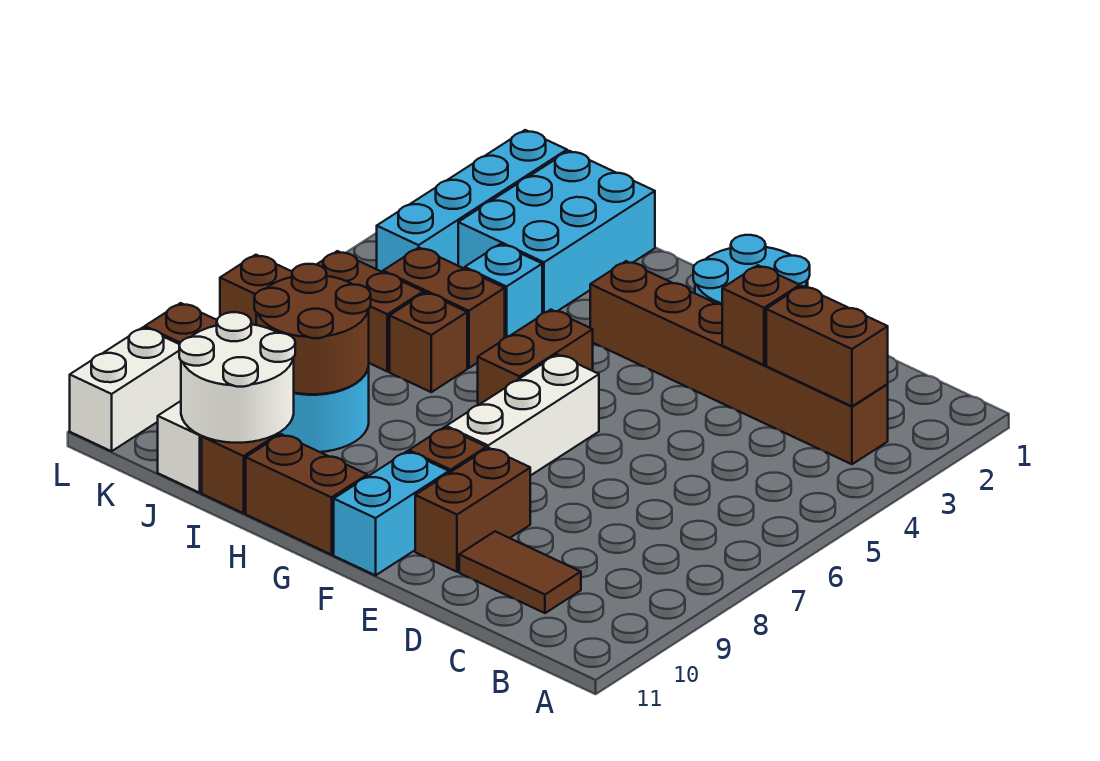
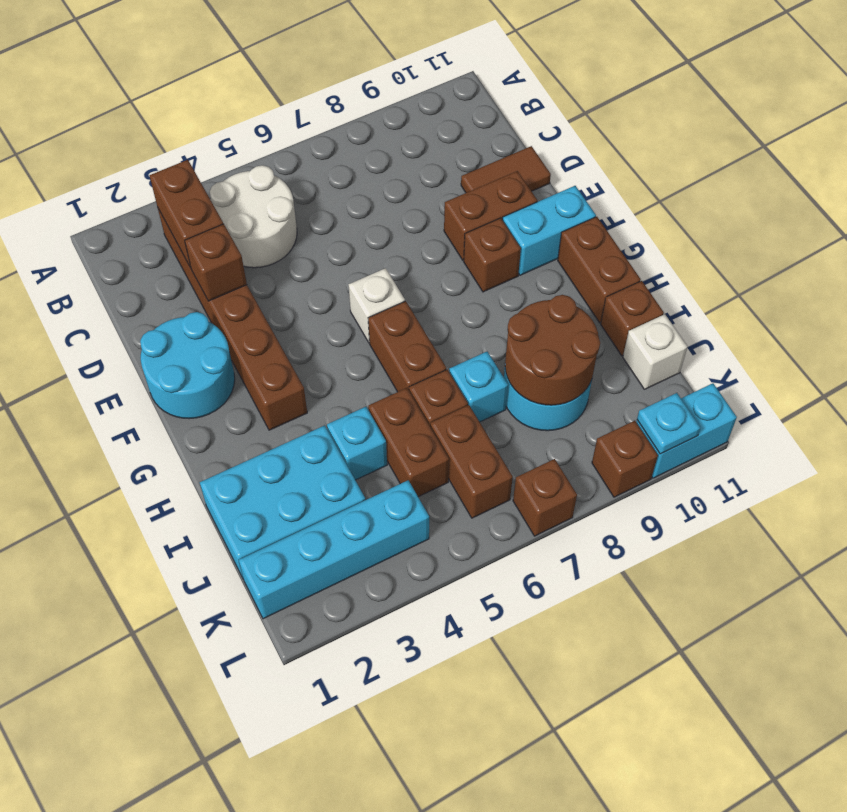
brown 1x2 tile [459,531,581,613] -> brown 1x2 tile turned to [461,146,551,193]
white 1x3 brick [446,354,599,476] -> white 1x1 brick [348,268,405,343]
brown 1x2 brick [478,310,593,405] -> brown 1x2 brick turned to [368,301,446,392]
none -> cyan 1x1 brick [449,352,508,422]
white 2x2 round brick [179,312,295,443] -> white 2x2 round brick moved to [210,165,297,268]
white 1x2 brick [70,327,181,451] -> cyan 1x2 brick [636,383,737,478]
none -> cyan 1x1 plate [637,393,700,454]

